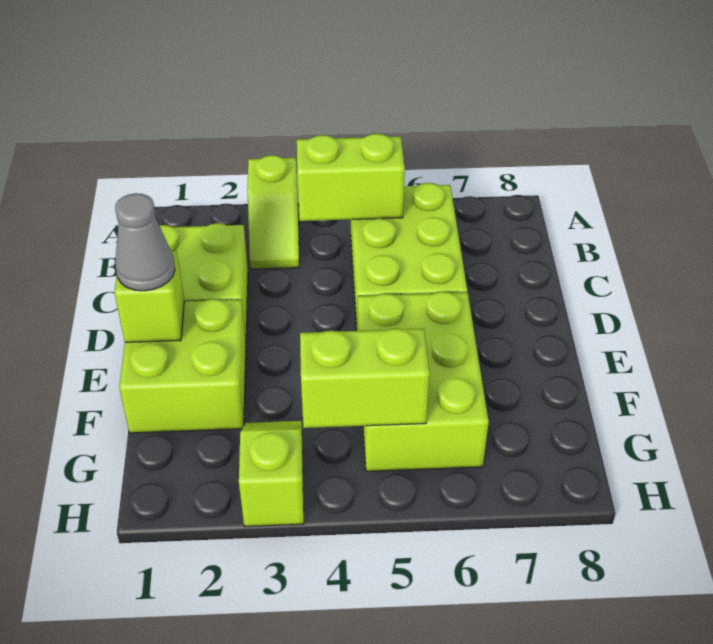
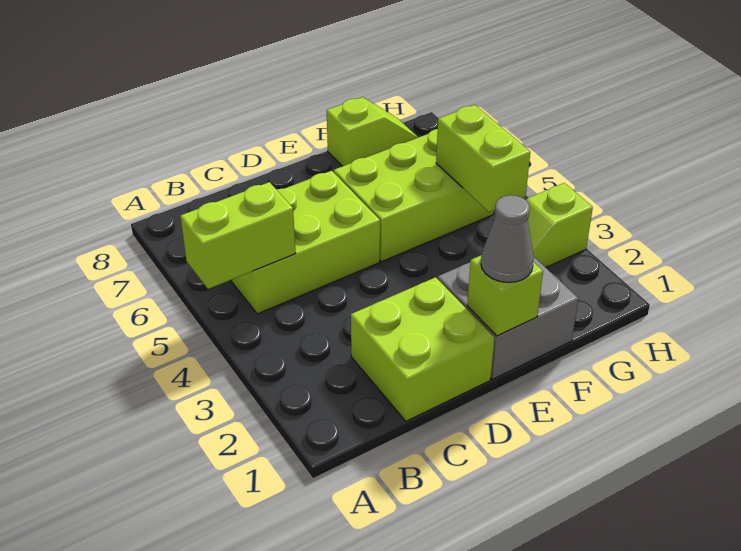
lime 1x2 slope [247,155,299,269] -> lime 1x2 slope moved to [327,97,418,166]
lime 1x2 brick [297,134,405,221] -> lime 1x2 brick turned to [180,182,296,289]
lime 2x2 brick [119,299,246,433] -> grey 2x2 brick [438,257,578,379]

